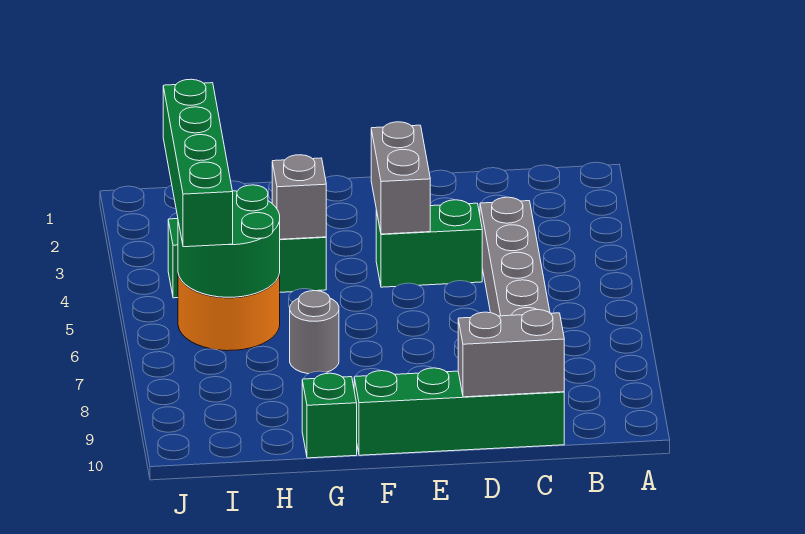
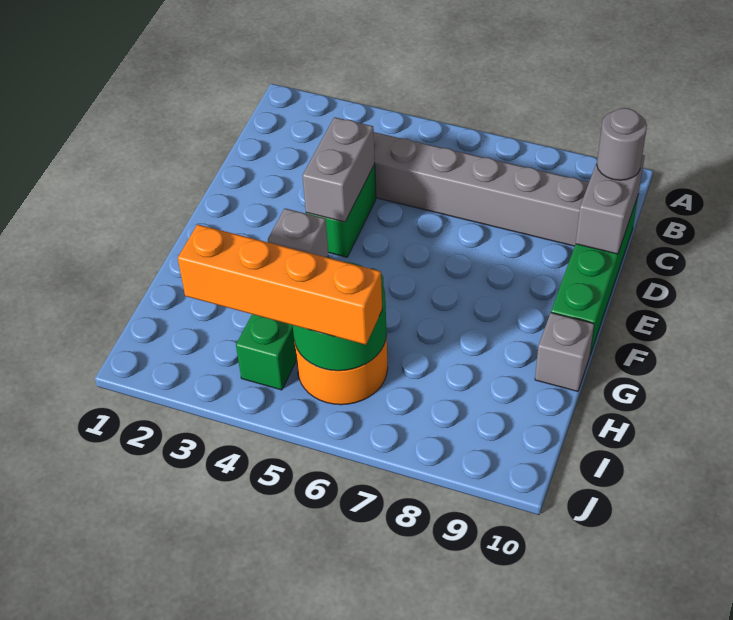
grey 1x2 brick [371,122,430,234] -> grey 1x2 brick turned to [303,117,375,222]
grey 1x1 round brick [290,291,339,374] -> grey 1x1 round brick moved to [597,108,647,180]
green 1x1 brick [302,373,357,458] -> grey 1x1 brick [535,313,594,391]
green 1x4 brick [163,79,233,247] -> orange 1x4 brick [178,224,382,345]

